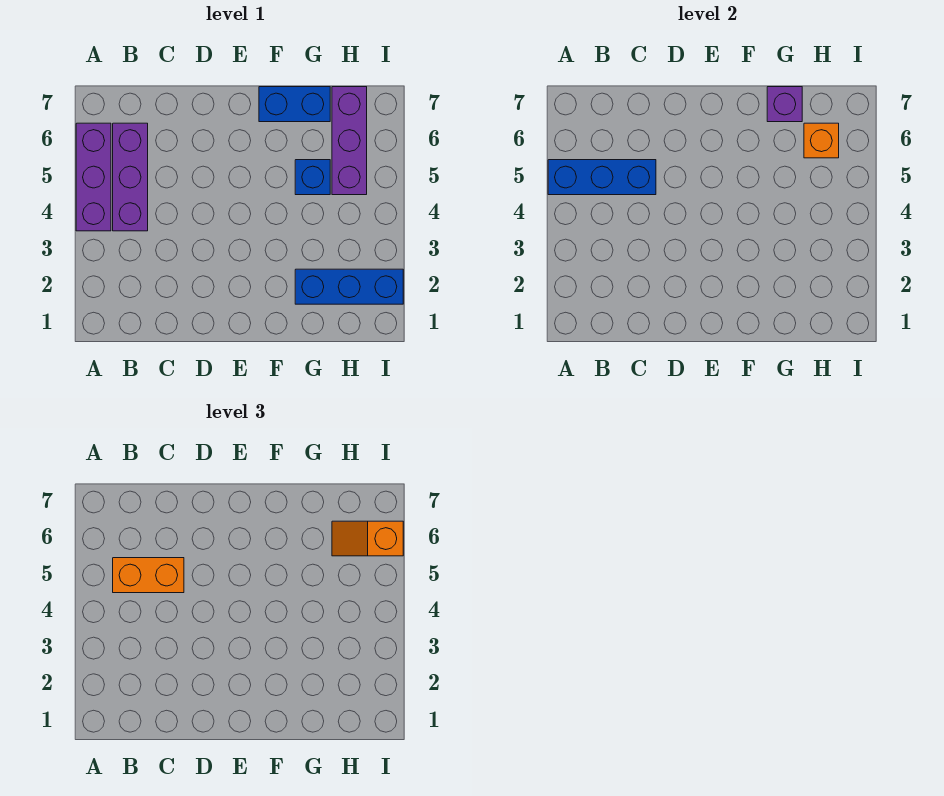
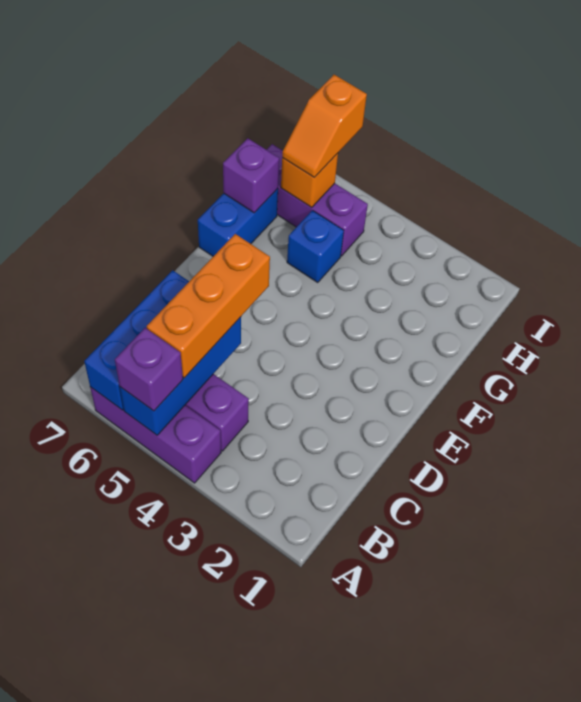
none -> purple 1x1 brick [115,328,183,411]
orange 1x2 brick [113,558,184,593] -> orange 1x3 brick [147,234,270,378]
blue 1x3 brick [295,269,403,304] -> blue 1x3 brick moved to [84,270,189,410]

